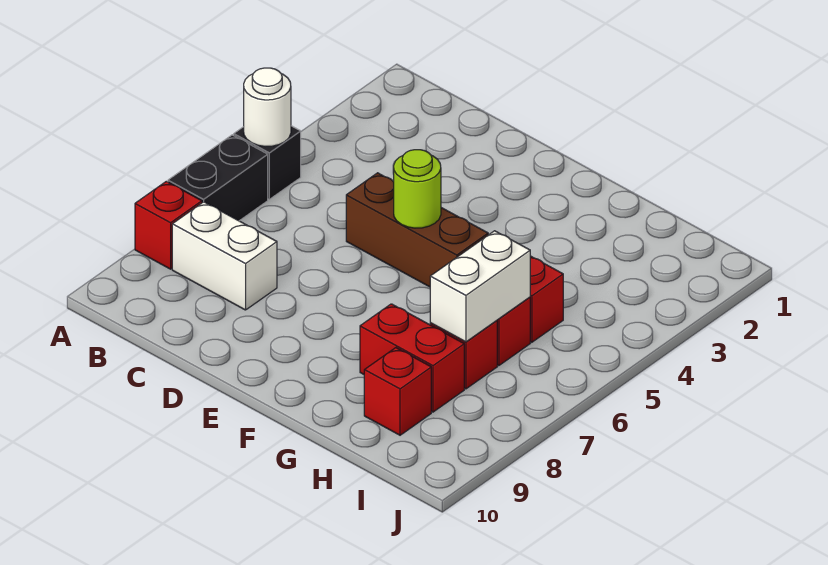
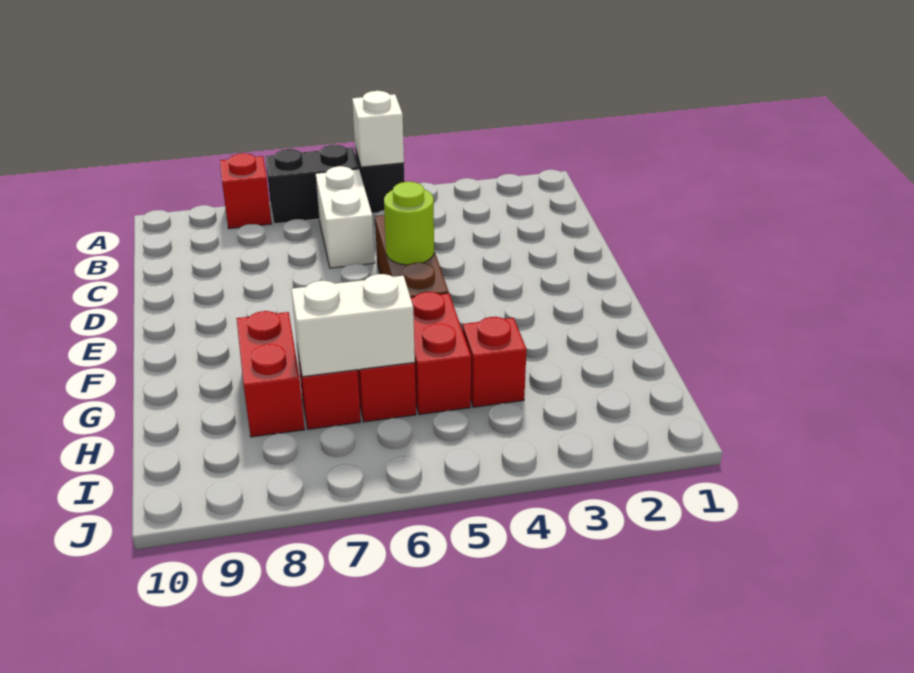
white 1x1 round brick [244,68,291,147] -> white 1x1 brick [352,91,404,167]
white 1x2 brick [172,202,277,310] -> white 1x2 brick moved to [316,166,375,268]
red 1x1 brick [364,348,431,435] -> red 1x1 brick moved to [463,317,527,407]

